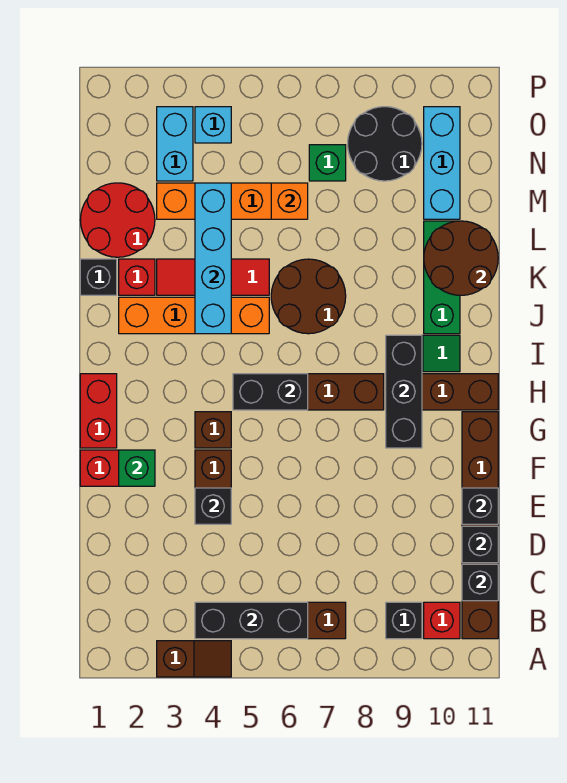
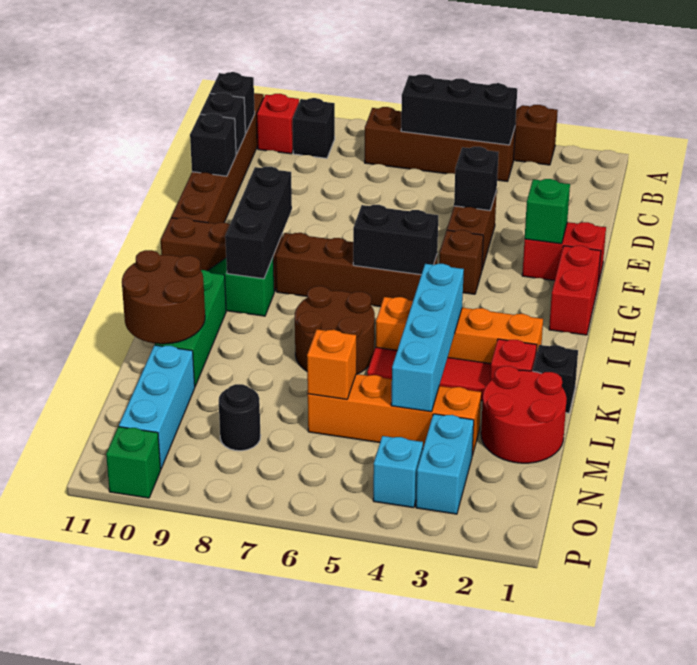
green 1x1 brick [309,145,346,181] -> green 1x1 brick moved to [106,427,161,498]
black 2x2 round brick [348,107,422,181] -> black 1x1 round brick [219,384,261,451]

